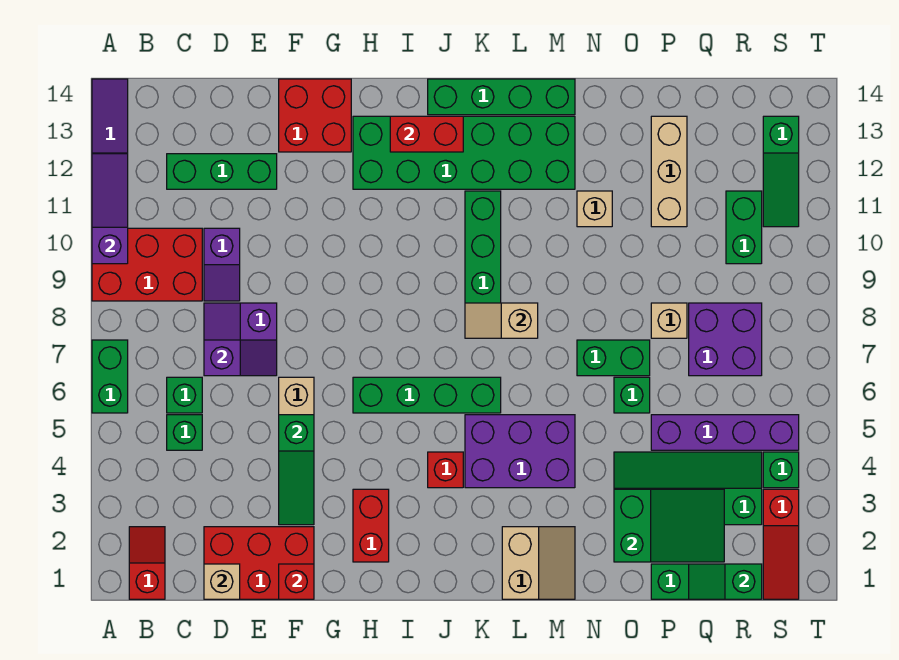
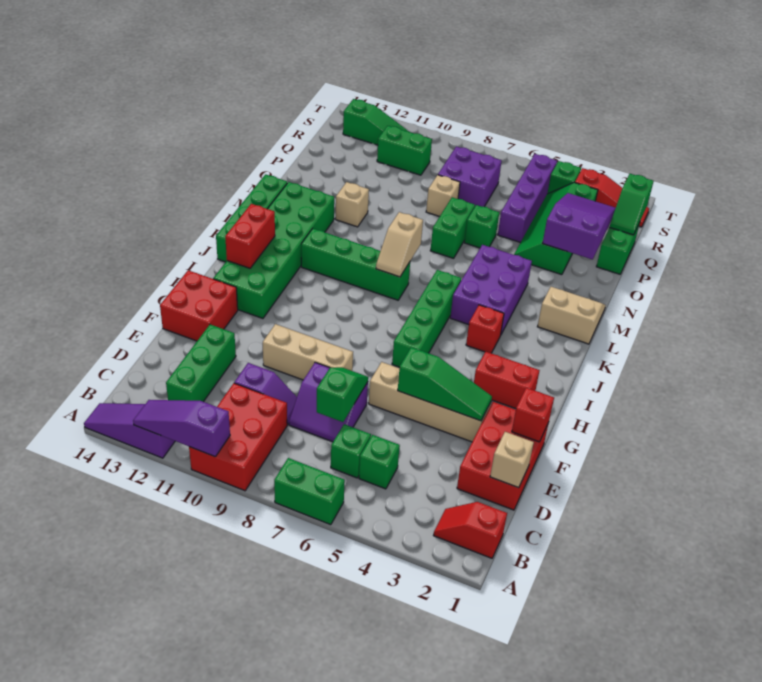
purple 1x2 slope [204,340,277,376] -> green 1x2 slope [317,367,368,422]
green 2x3 slope [614,489,724,562] -> purple 2x3 slope [542,193,616,259]
tan 1x3 brick [651,116,687,227] -> tan 1x3 brick moved to [263,324,353,380]

